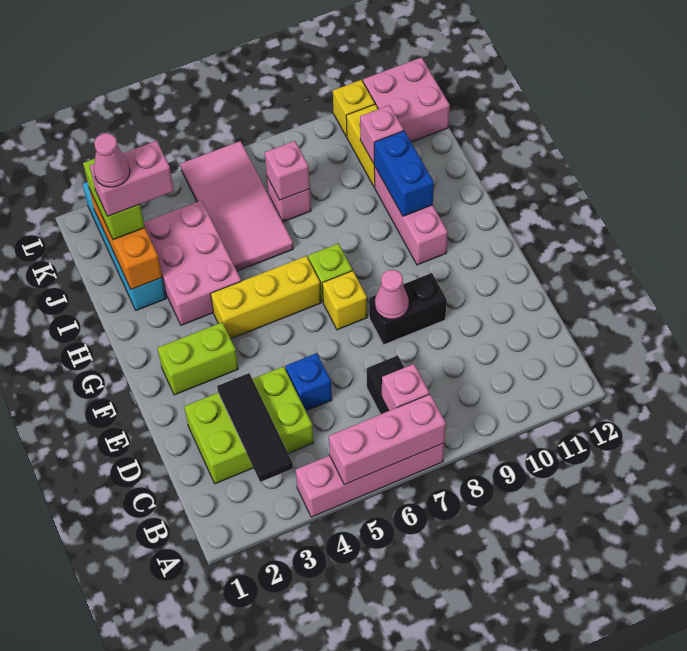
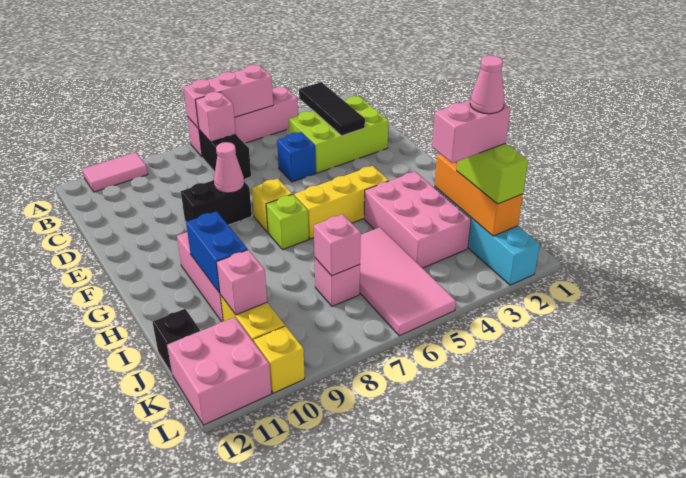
none -> pink 1x2 tile [82,152,148,192]
lime 1x2 brick [158,322,238,395] -> none
none -> black 1x1 brick [153,309,200,374]

